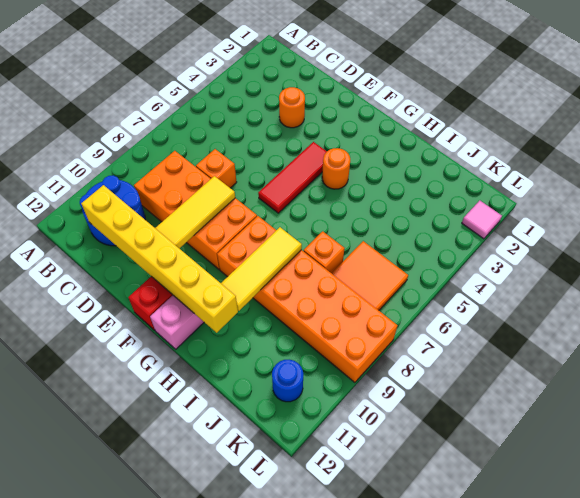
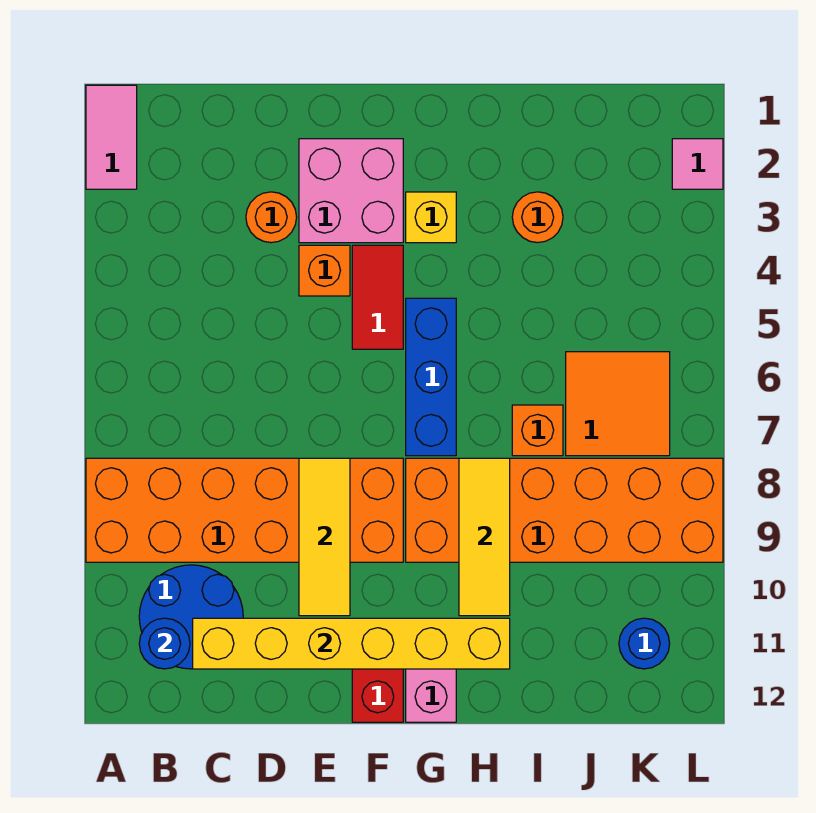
none -> pink 1x2 tile [86,85,137,189]
none -> blue 1x1 round brick [139,618,190,669]
orange 2x4 brick [134,151,257,269] -> orange 2x6 brick [86,458,403,562]
orange 1x1 brick [196,149,237,188] -> orange 1x1 brick moved to [299,245,350,296]
none -> pink 2x2 brick [299,139,403,243]
red 1x3 tile [258,142,327,213] -> red 1x2 tile [352,245,403,349]
none -> yellow 1x1 brick [406,192,456,243]
orange 1x1 round brick [322,148,350,189] -> orange 1x1 round brick moved to [512,192,563,243]
none -> blue 1x3 brick [406,298,456,456]

